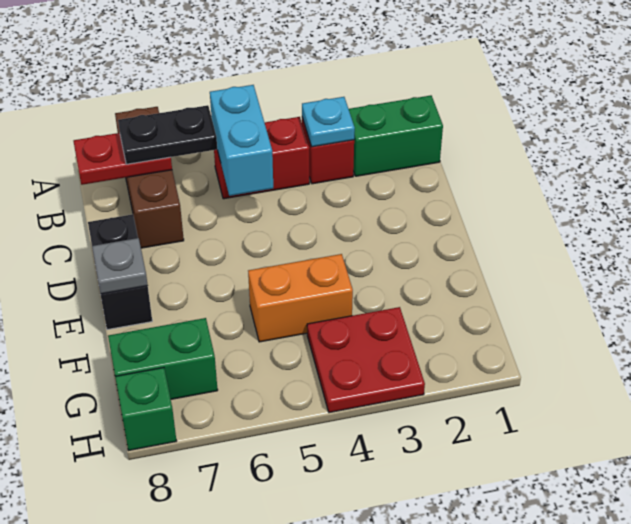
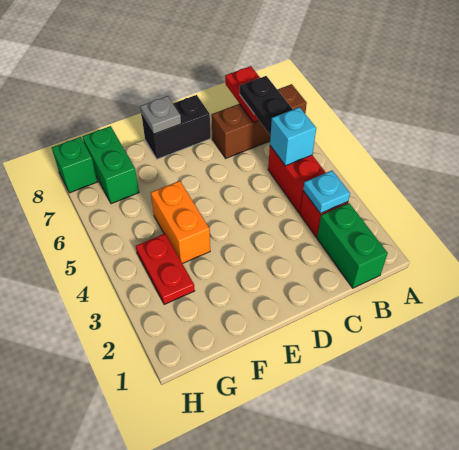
cyan 1x2 brick [210,85,273,196] -> cyan 1x1 brick [270,107,316,166]
red 2x2 plate [307,307,425,413] -> red 1x2 plate [136,234,195,305]

